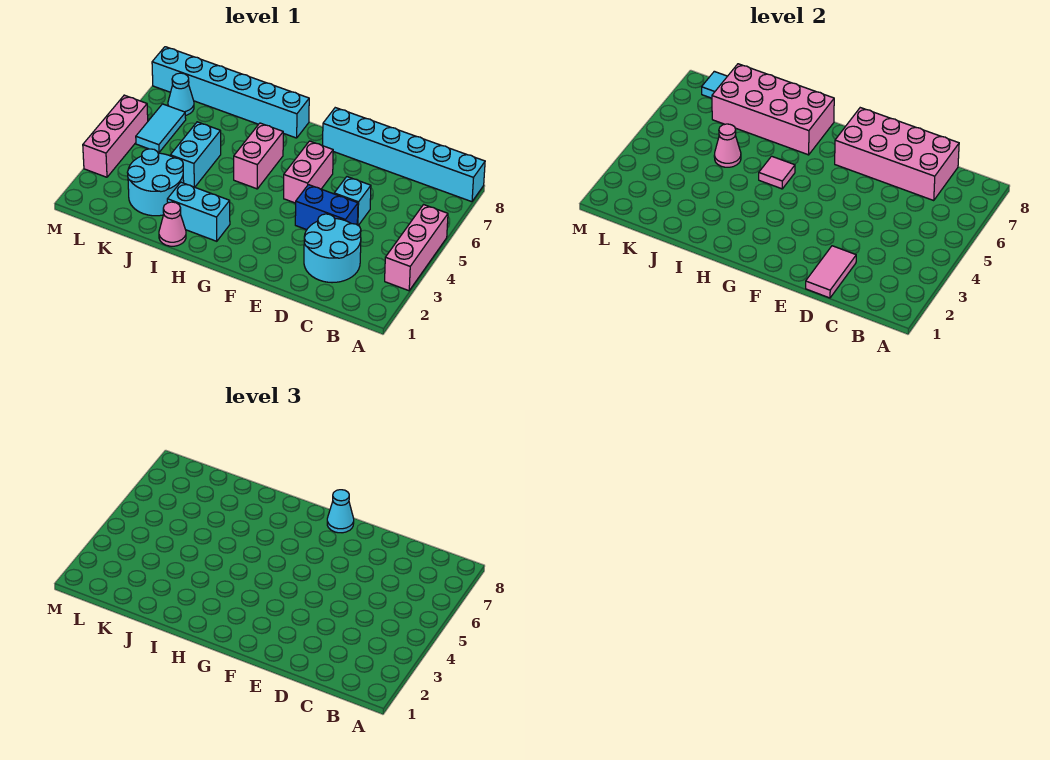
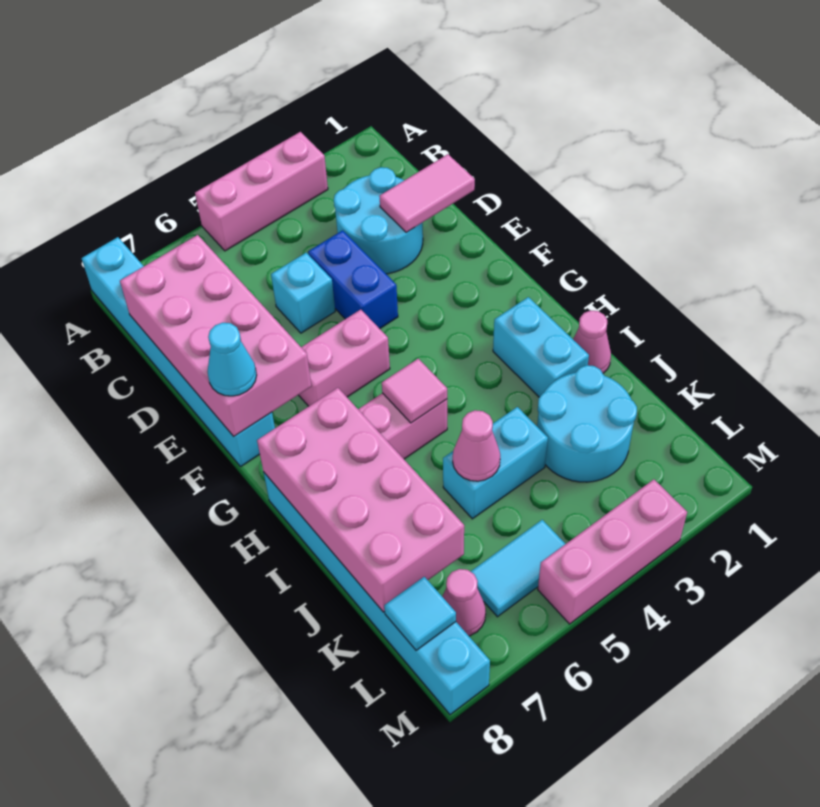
cyan 1x1 cone [168,73,194,116] -> pink 1x1 cone [442,569,486,636]

